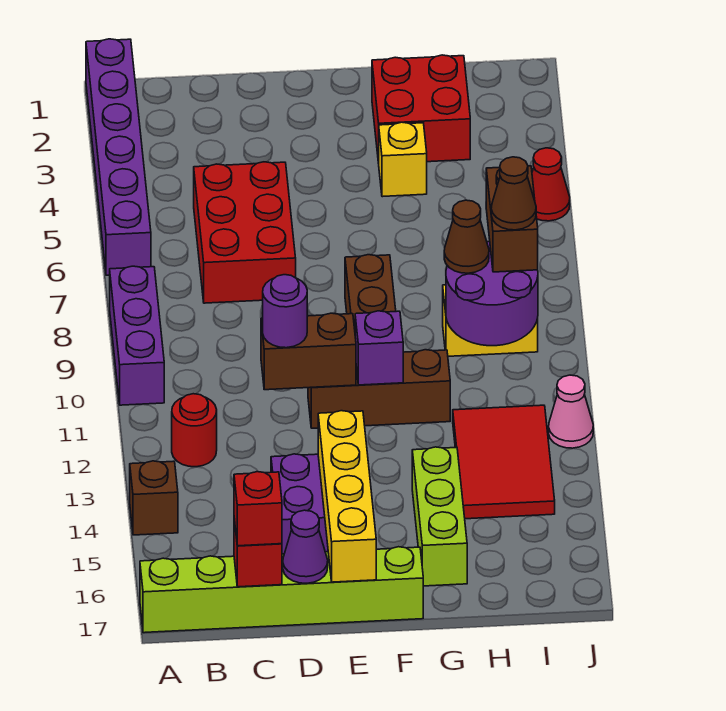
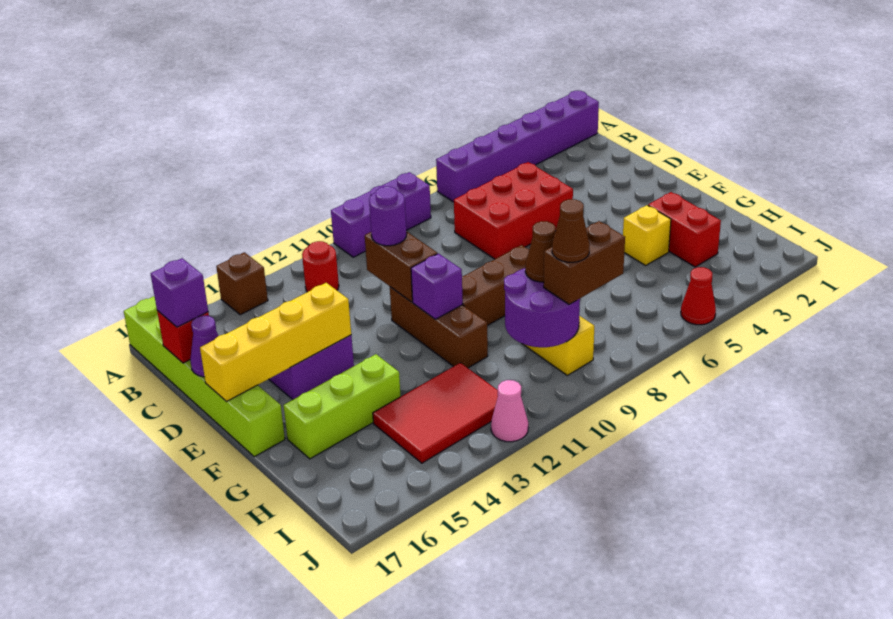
red 1x1 brick [234,472,282,546] -> purple 1x1 brick [151,258,208,327]
red 2x2 brick [372,55,470,163] -> red 1x2 brick [648,192,721,267]

